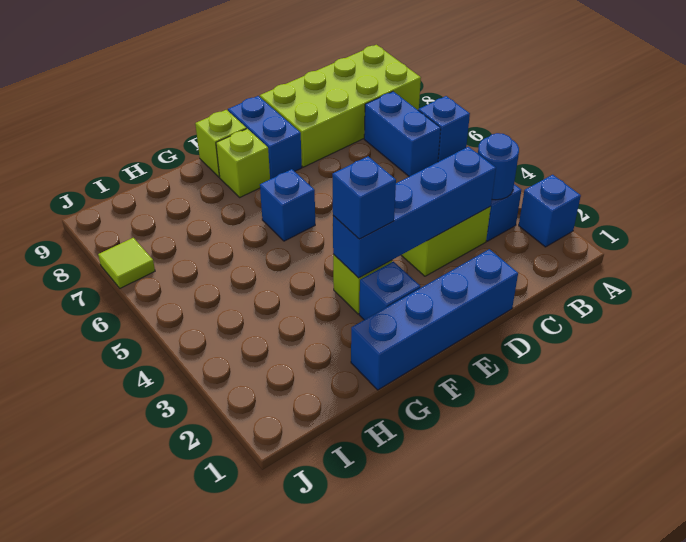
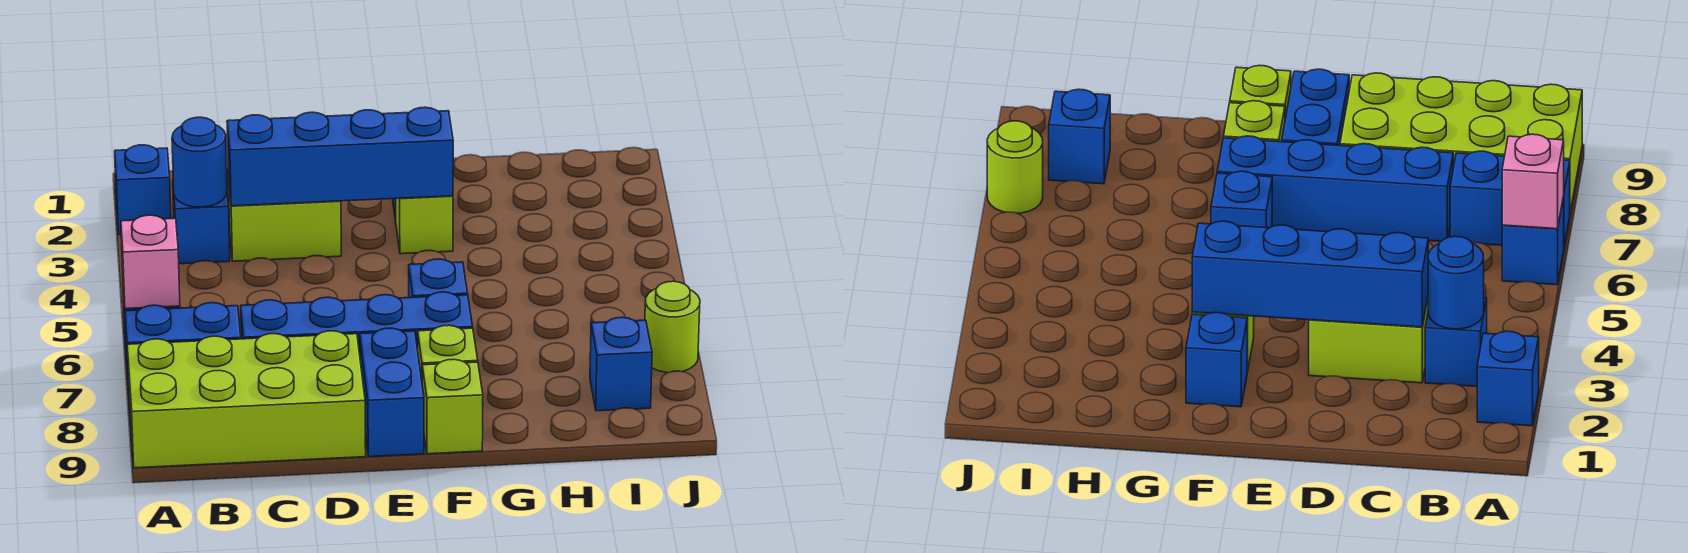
none -> pink 1x1 brick [121,215,180,309]
blue 1x2 brick [364,92,441,177] -> blue 1x2 brick turned to [125,303,241,388]
blue 1x4 brick [351,249,518,390] -> blue 1x4 brick moved to [241,292,473,354]
blue 1x1 brick [332,156,396,239] -> blue 1x1 brick moved to [590,317,652,411]
lime 1x1 tile [98,238,155,288] -> lime 1x1 round brick [645,281,700,373]

